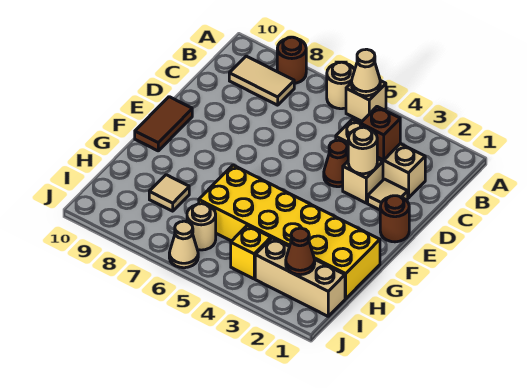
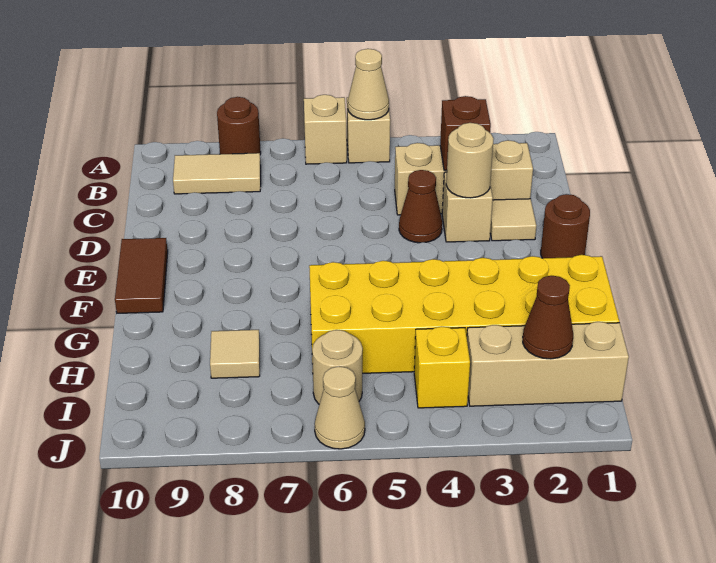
tan 1x1 round brick [327,62,355,109] -> tan 1x1 brick [304,95,347,164]

